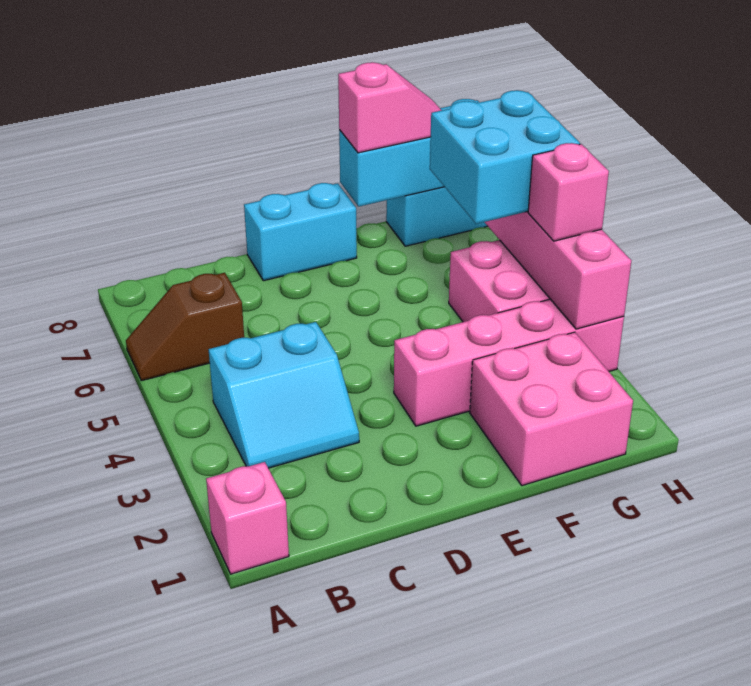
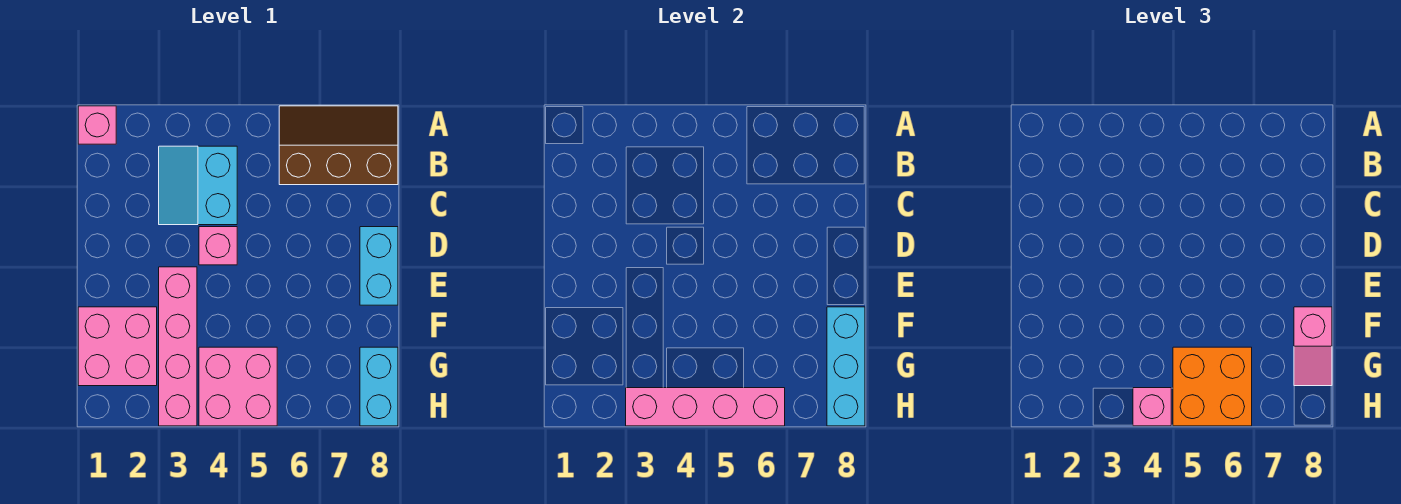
brown 1x2 slope [126,273,244,381] -> brown 2x3 slope [279,106,398,185]
none -> pink 1x1 brick [199,227,237,265]
cyan 2x2 brick [430,90,580,224] -> orange 2x2 brick [1173,347,1252,426]

